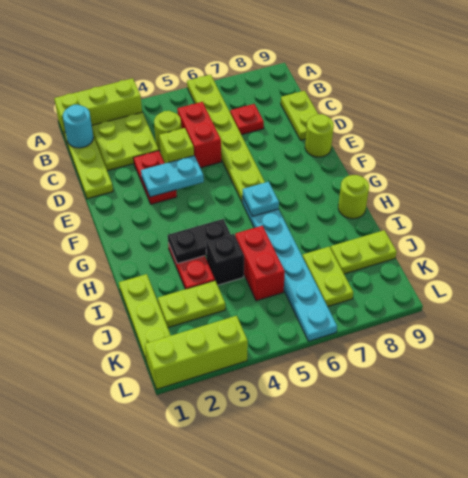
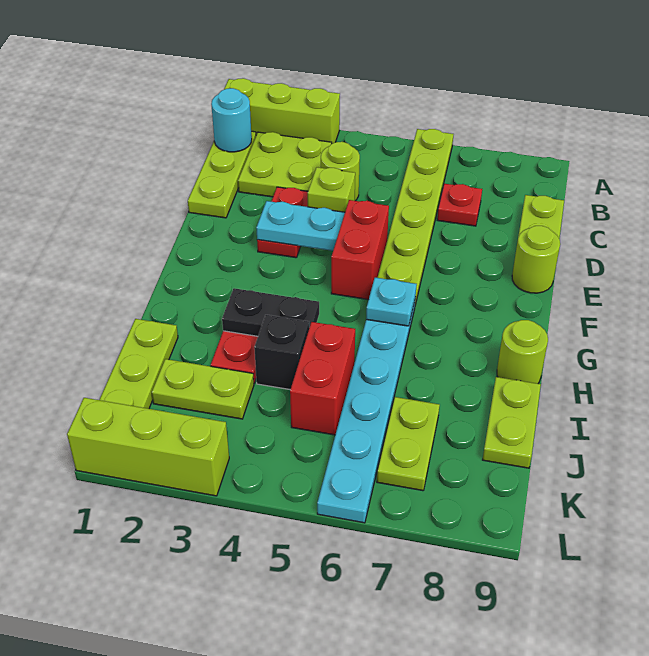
red 1x2 brick [177,102,221,168] -> red 1x2 brick moved to [331,200,389,300]
lime 1x2 plate [331,230,397,274] -> lime 1x2 plate turned to [483,377,541,468]

